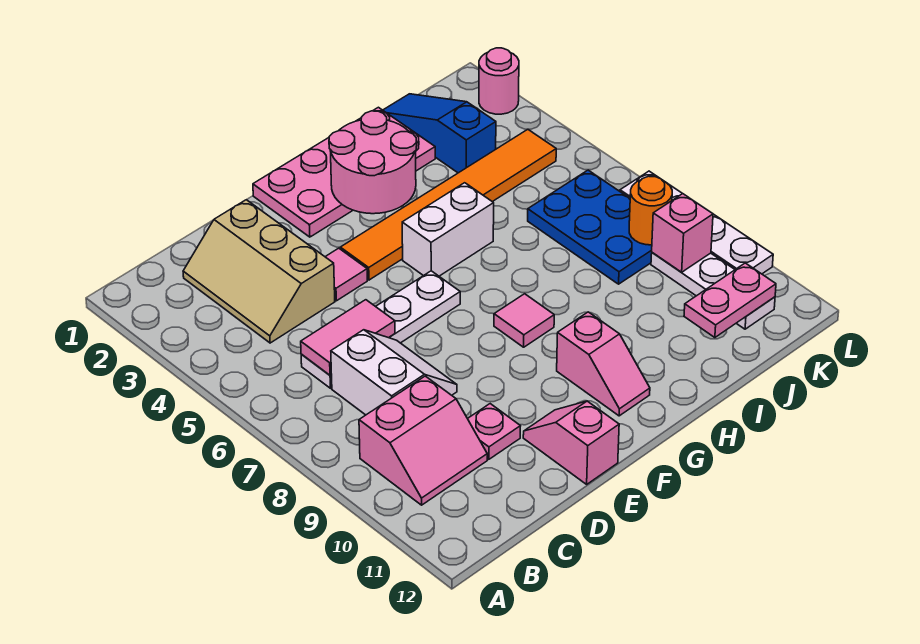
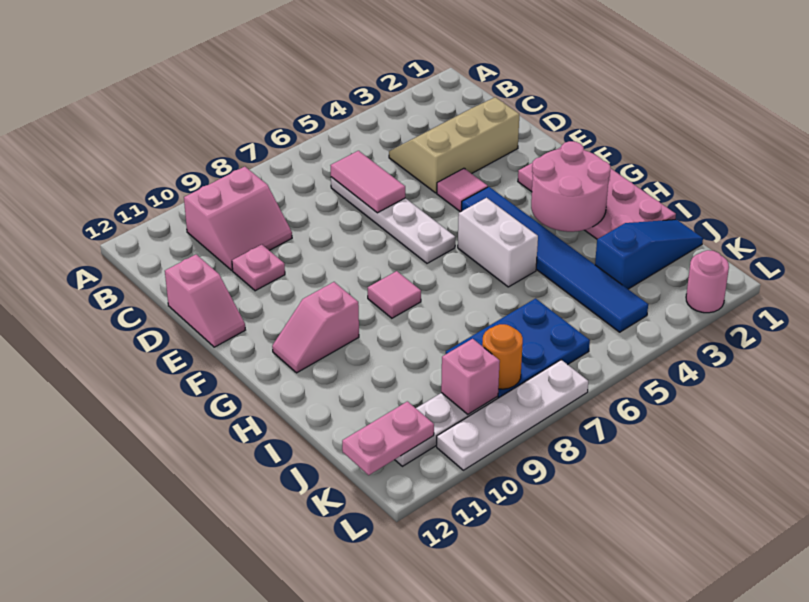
pink 2x2 slope [359,376,487,505] -> pink 2x2 slope turned to [184,167,292,270]
white 2x2 slope [331,330,457,415] -> none
pink 1x2 slope [523,401,619,484] -> pink 1x2 slope turned to [165,255,245,347]
orange 1x6 tile [340,129,556,280] -> blue 1x6 tile [462,187,648,332]
pink 1x2 plate [684,263,776,338] -> pink 1x2 plate turned to [342,401,434,475]

